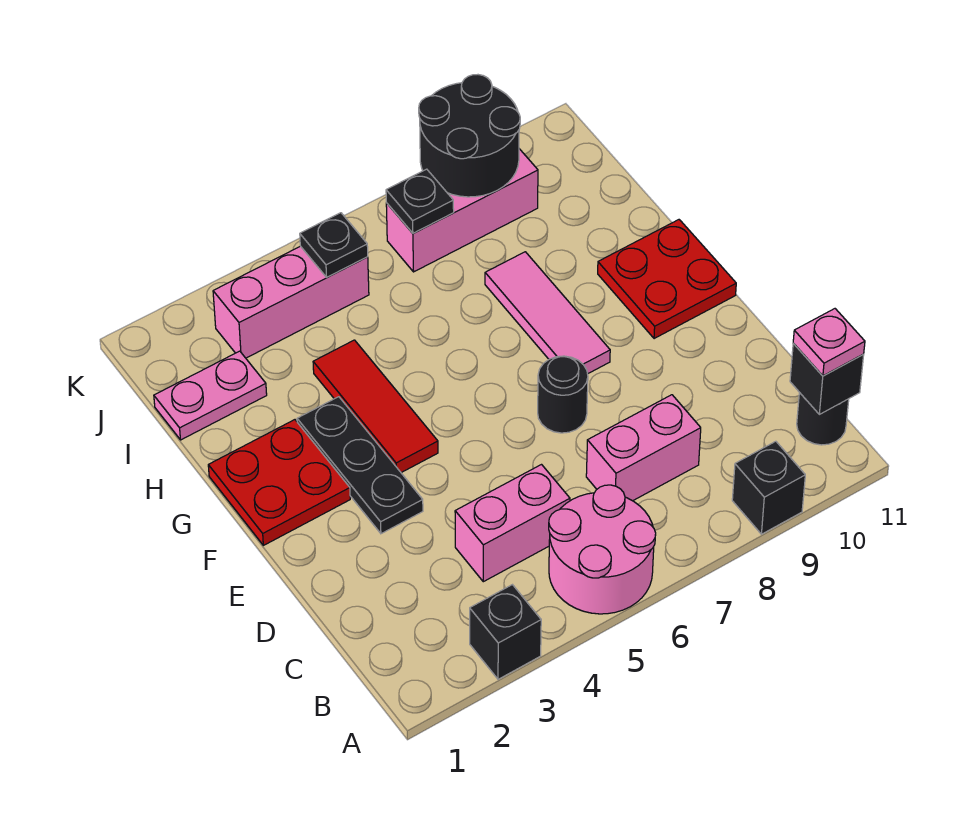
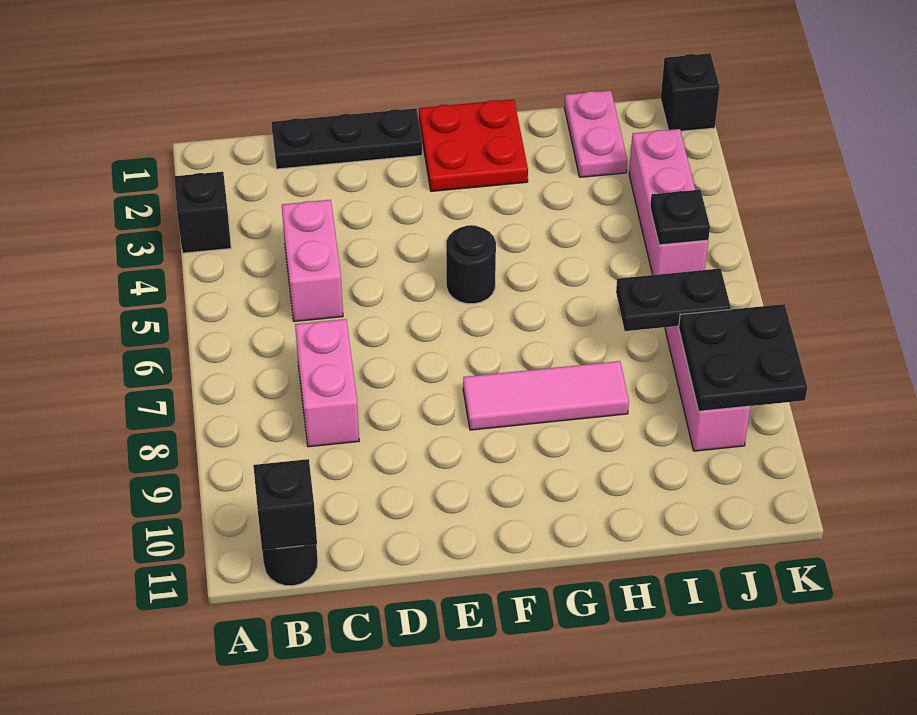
pink 2x2 round brick [549,485,656,614] -> none
black 1x1 brick [732,441,805,534] -> black 1x1 brick moved to [661,53,720,131]
pink 1x1 plate [793,309,865,376] -> none
black 1x3 plate [297,397,423,534] -> black 1x3 plate moved to [271,108,422,169]
black 1x1 round brick [538,356,588,433] -> black 1x1 round brick moved to [446,225,496,304]
red 1x3 tile [313,340,438,473] -> none
red 2x2 plate [598,220,736,339] -> none
black 1x1 plate [386,169,454,233] -> black 1x2 plate [616,268,731,331]
black 2x2 round brick [419,75,520,197] -> black 2x2 plate [679,304,807,411]

